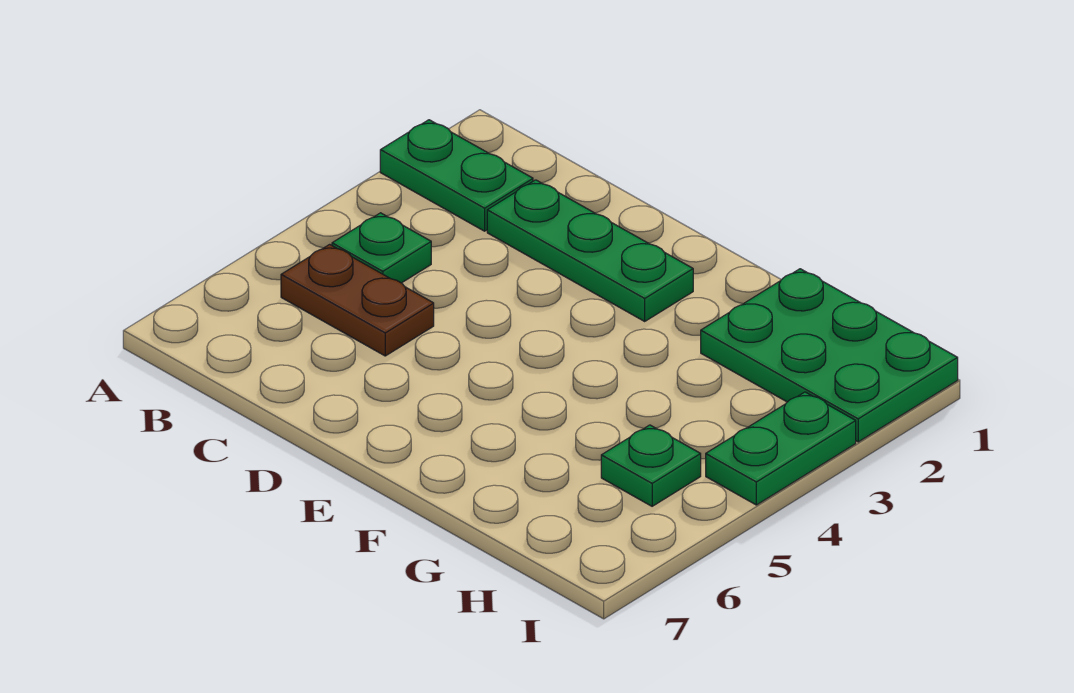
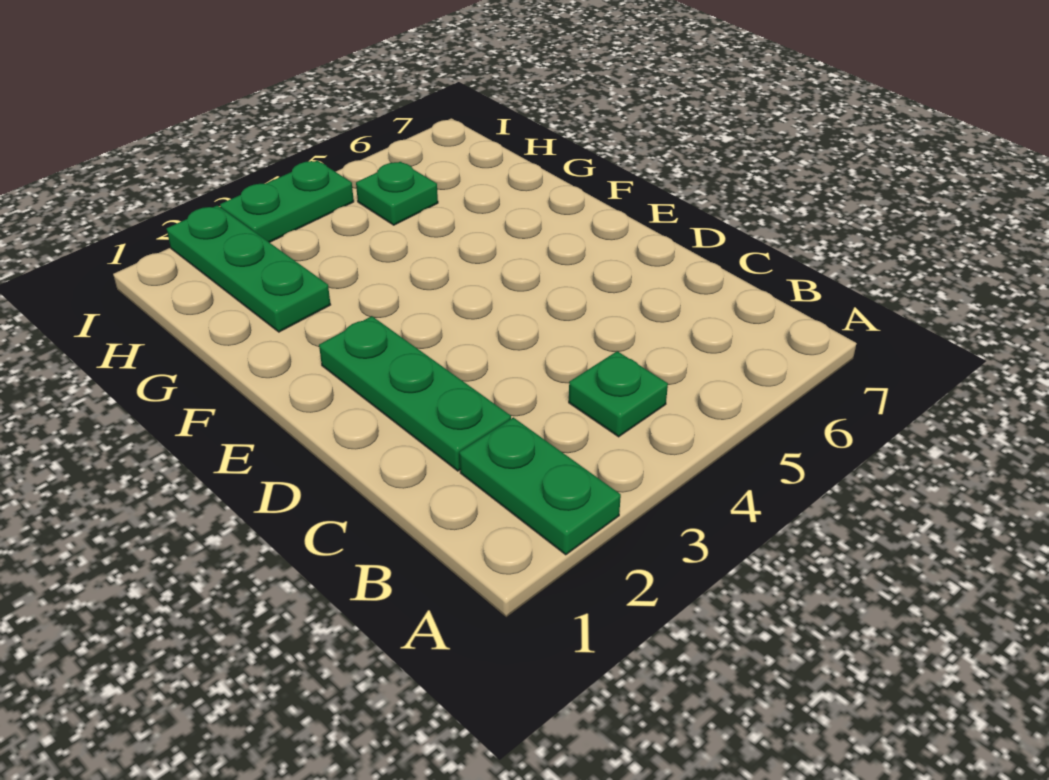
brown 1x2 plate [281,244,434,356] -> none
green 2x3 plate [701,269,958,442] -> green 1x3 plate [167,205,331,332]

